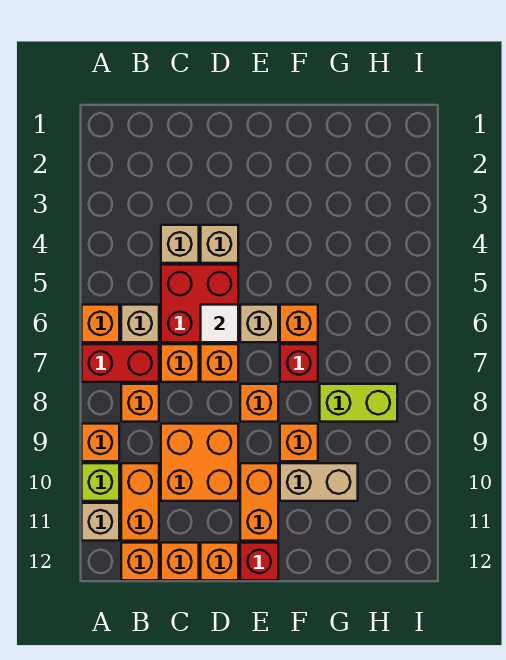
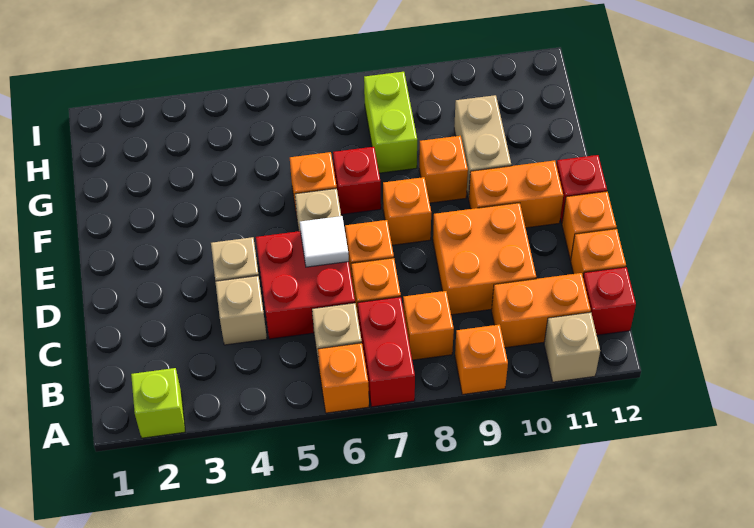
lime 1x1 brick [82,463,119,501] -> lime 1x1 brick moved to [131,368,185,438]
orange 1x1 brick [121,543,159,580] -> red 1x1 brick [583,267,636,335]

